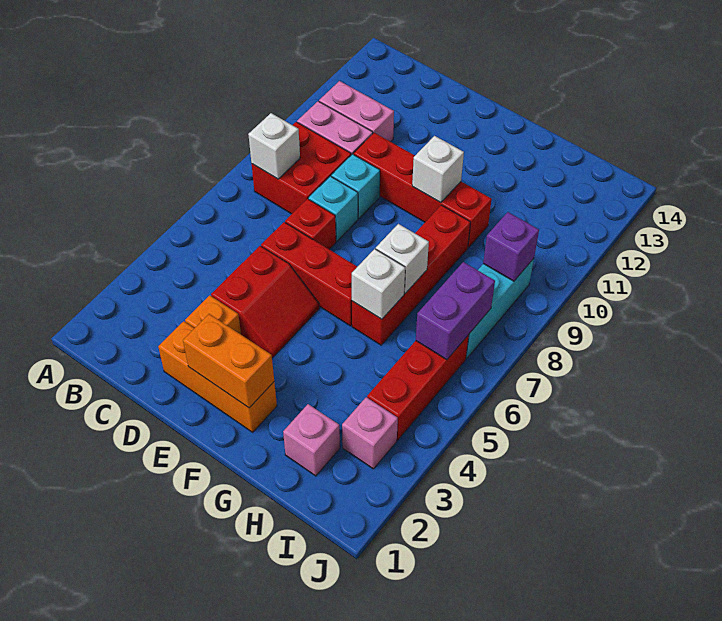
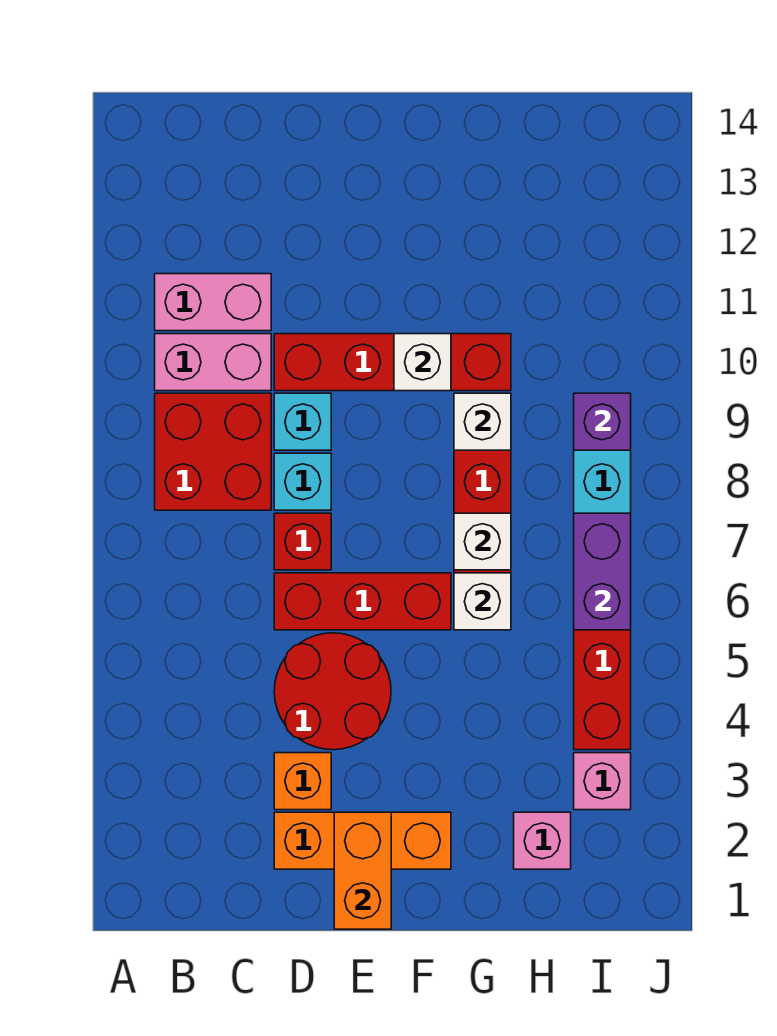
white 1x1 brick [248,113,300,179] -> white 1x1 brick moved to [454,393,511,450]
red 2x2 slope [211,246,319,358] -> red 2x2 round brick [274,633,391,750]
orange 1x2 brick [183,314,274,408] -> orange 1x2 brick turned to [334,812,391,929]

